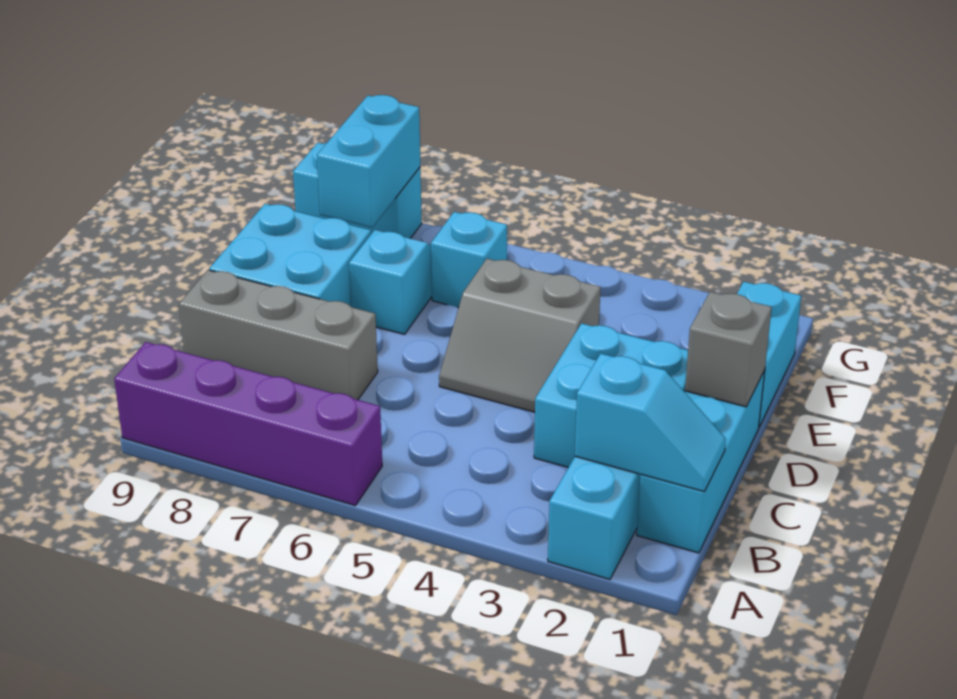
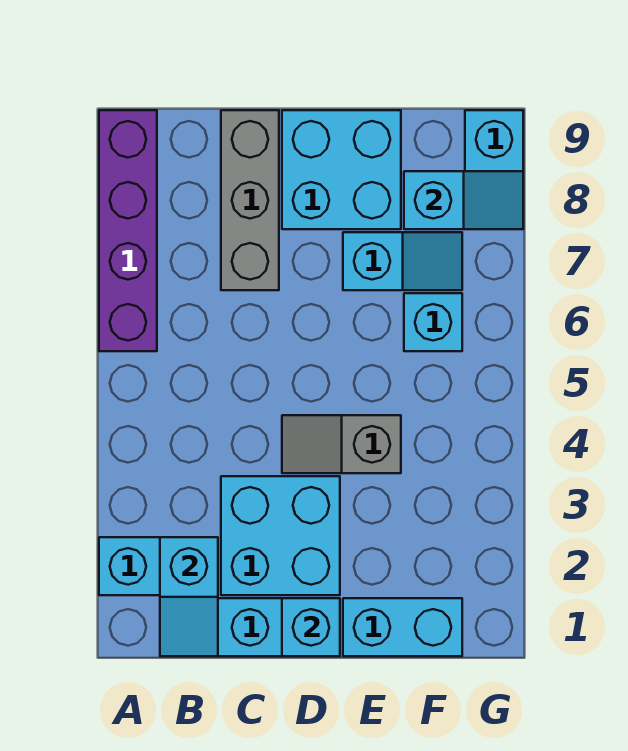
grey 1x1 brick [685,292,772,407] -> cyan 1x1 brick [282,598,340,656]
grey 2x2 slope [439,259,601,412] -> grey 1x2 slope [282,415,401,473]
cyan 1x2 brick [317,95,420,228] -> cyan 1x2 slope [404,171,523,229]

